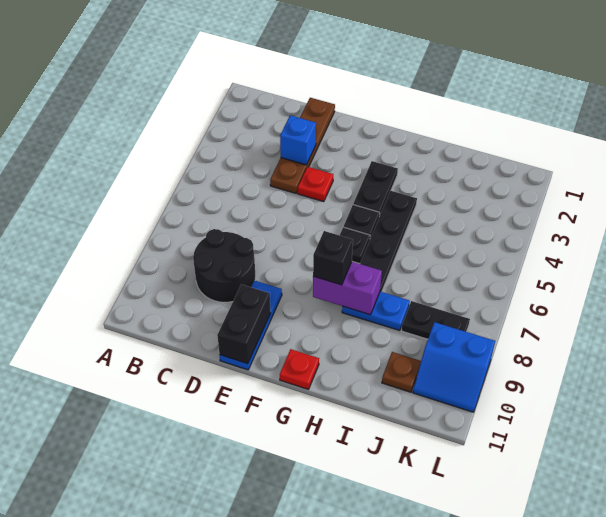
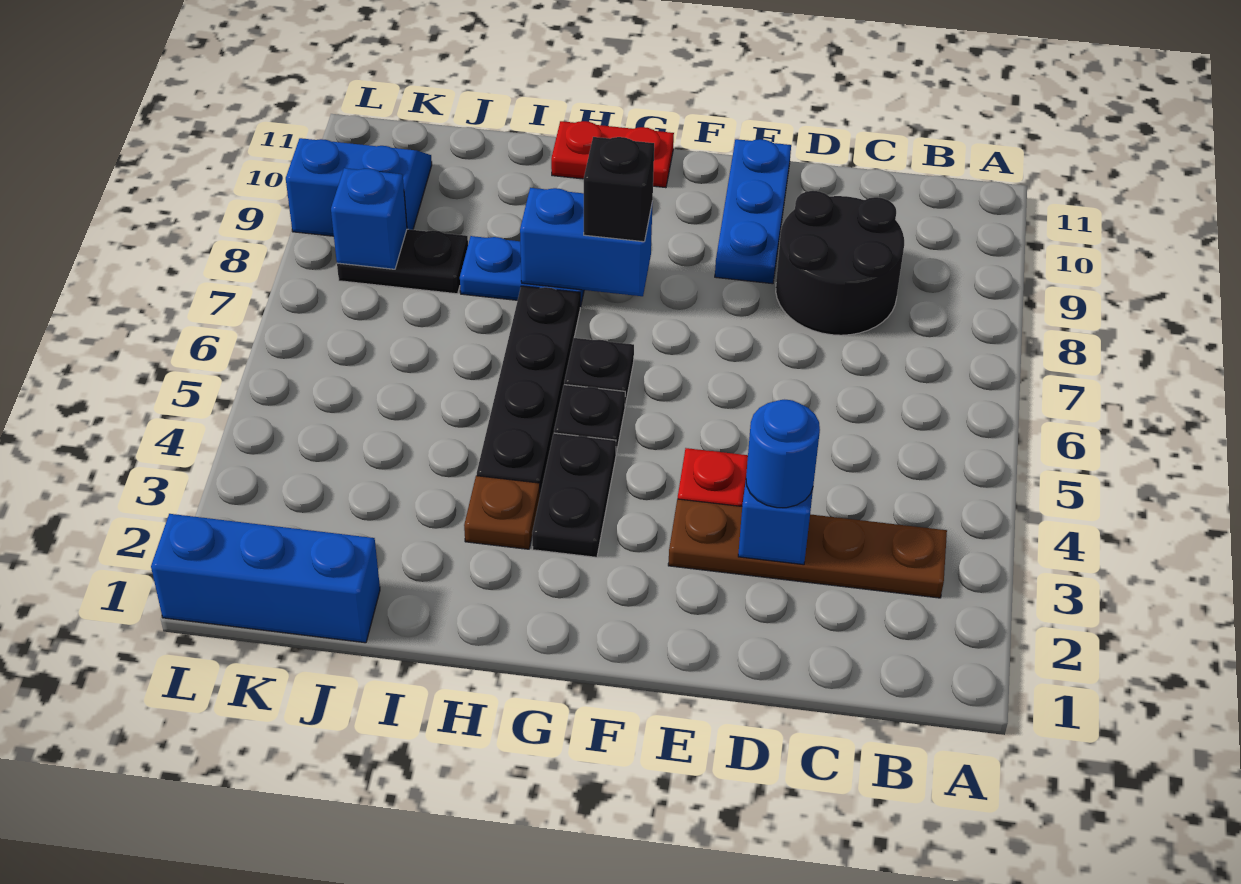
brown 1x4 plate [270,98,335,193] -> brown 1x4 plate turned to [668,499,947,598]
none -> blue 1x1 round brick [746,400,820,508]
black 1x2 brick [217,284,271,364] -> none
purple 1x2 brick [313,262,382,315] -> blue 1x2 brick [520,188,653,296]
red 1x1 plate [280,349,319,389] -> red 1x2 plate [551,121,674,188]
none -> blue 1x3 brick [151,514,380,643]
brown 1x1 plate [382,352,421,392] -> brown 1x1 plate moved to [464,476,540,549]
none -> blue 1x1 brick [331,168,407,269]

